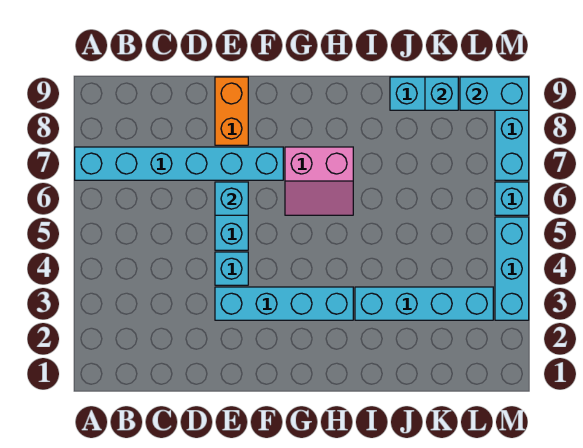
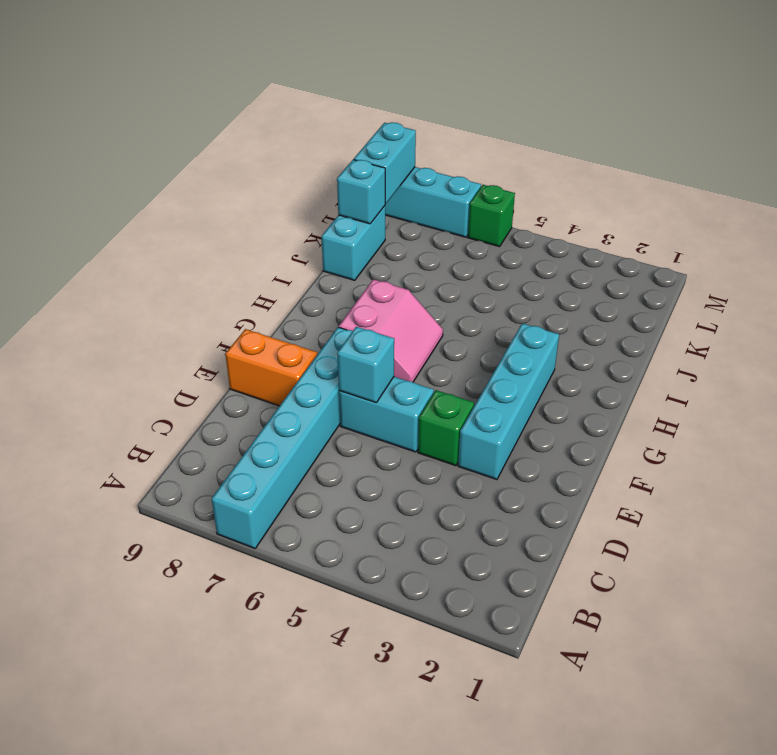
cyan 1x1 brick [215,252,248,285] -> green 1x1 brick [418,390,474,466]
cyan 1x4 brick [355,287,493,320] -> none
cyan 1x3 brick [495,217,529,320] -> none
cyan 1x1 brick [495,182,529,215] -> green 1x1 brick [468,185,515,247]

